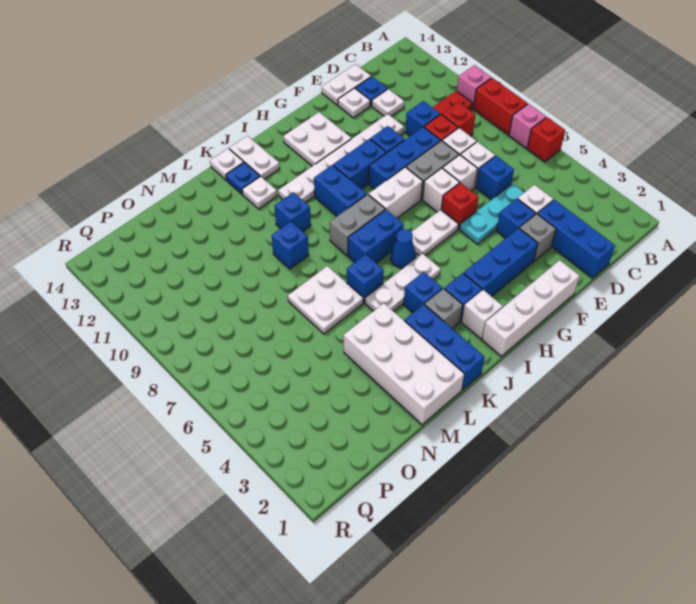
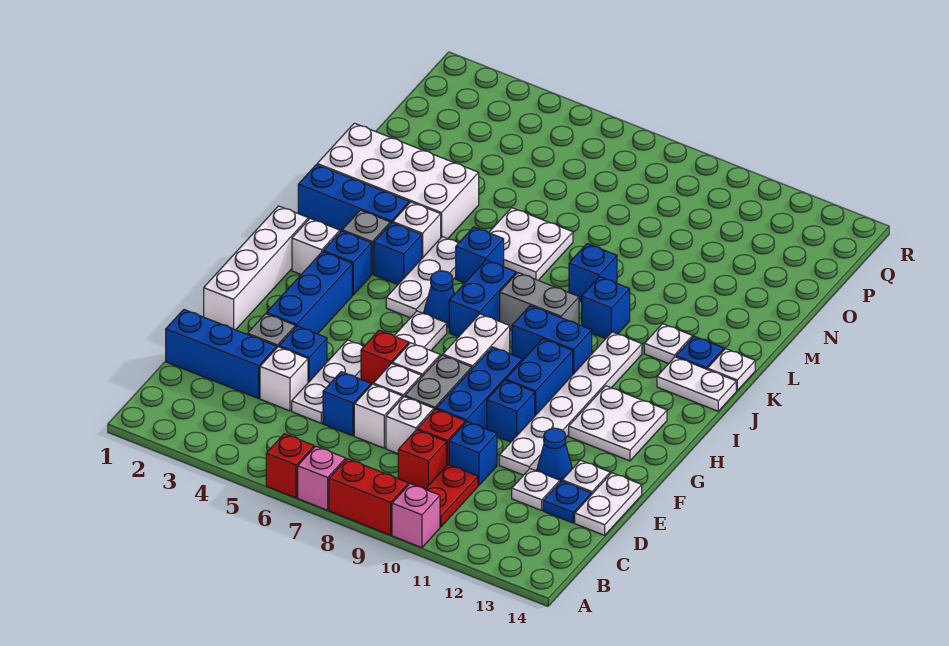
cyan 1x3 plate [460,184,524,244] -> white 1x3 plate [292,340,364,423]
none -> blue 1x1 cone [537,428,572,482]
grey 1x2 brick [330,194,385,255] -> grey 1x2 brick turned to [500,273,579,330]
none -> white 1x1 brick [393,202,441,258]

